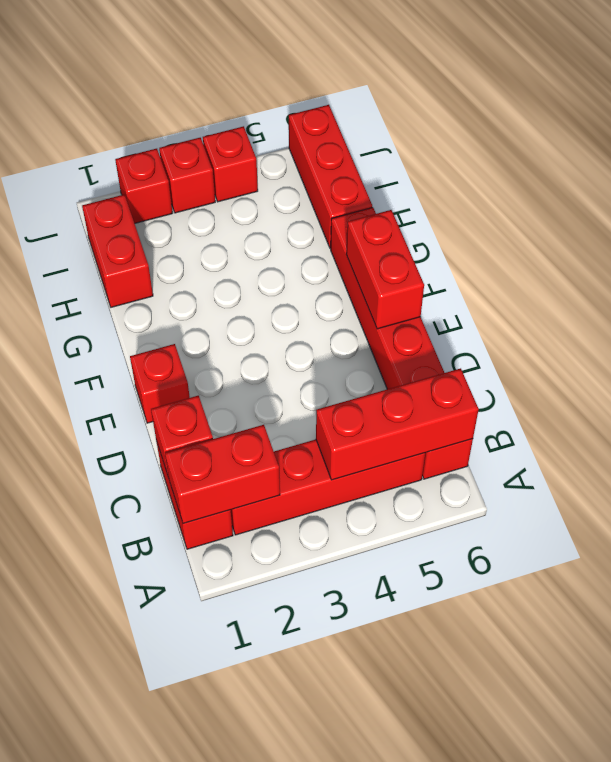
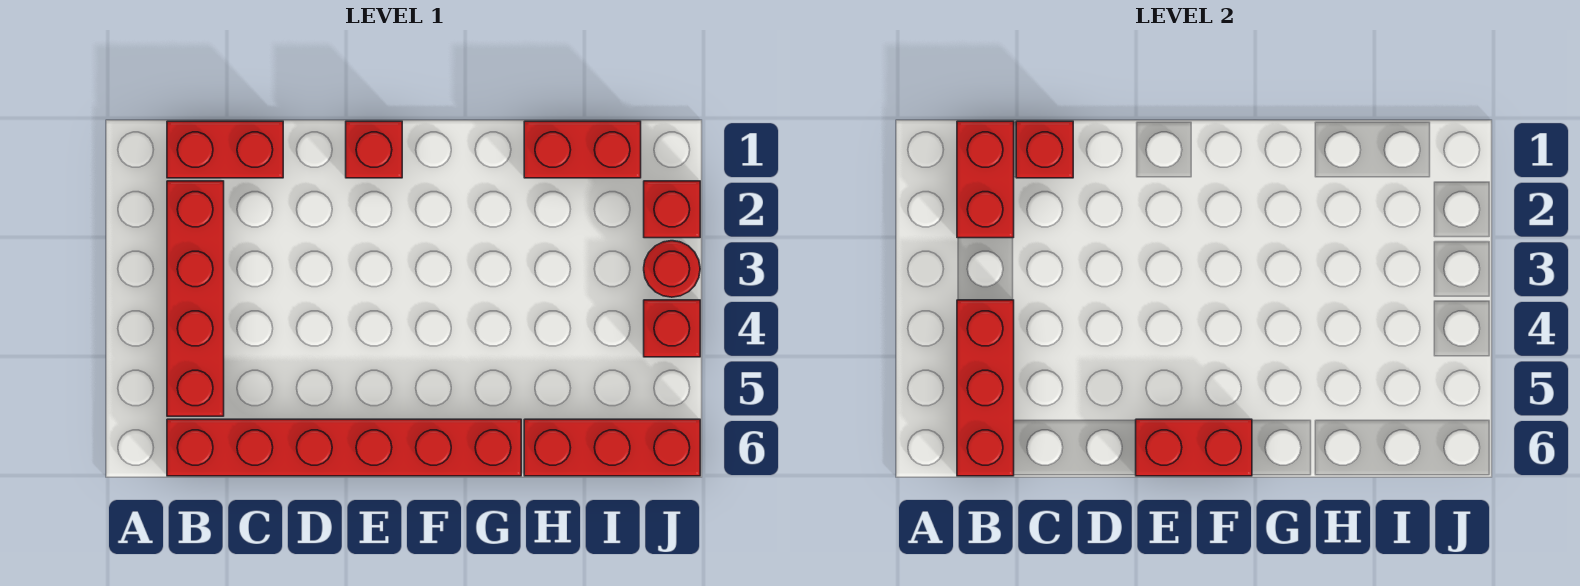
red 1x1 brick [159,138,215,213] -> red 1x1 round brick [644,241,700,297]

